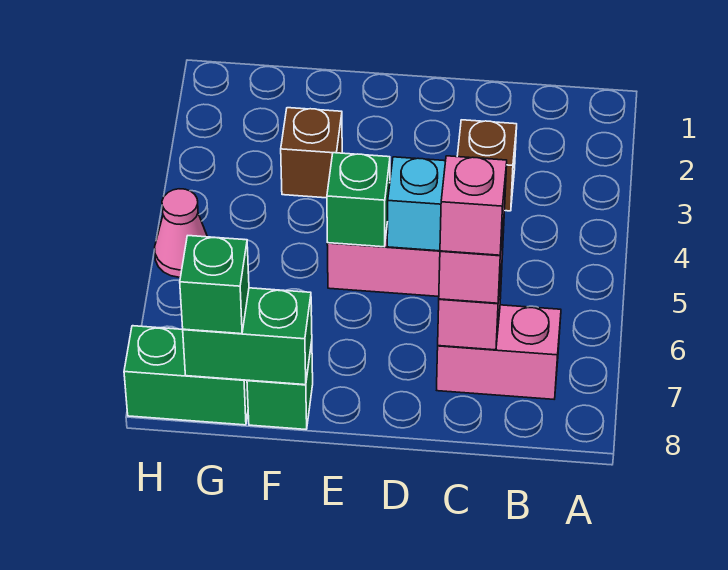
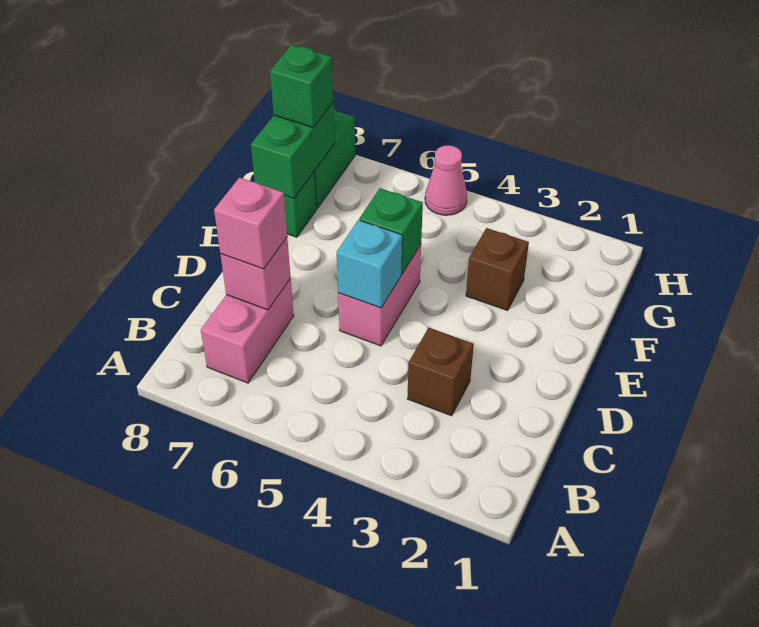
pink 1x1 brick [440,156,507,255] -> none

